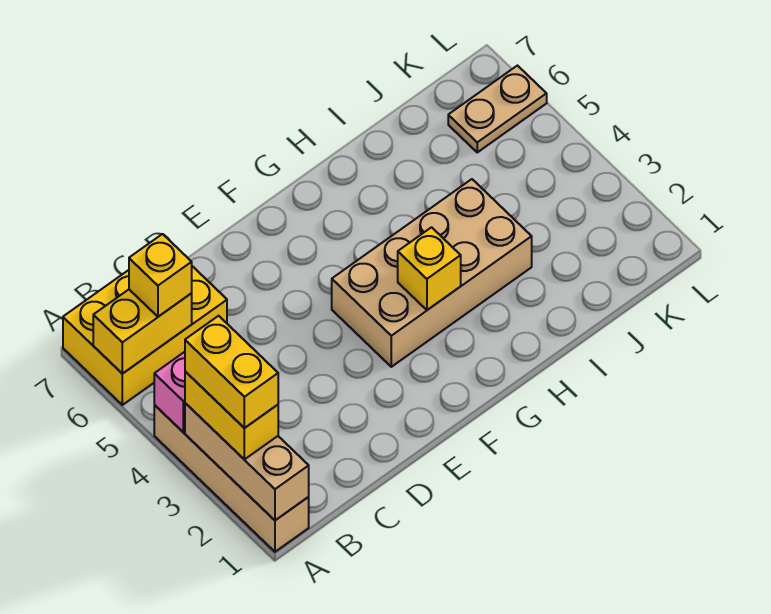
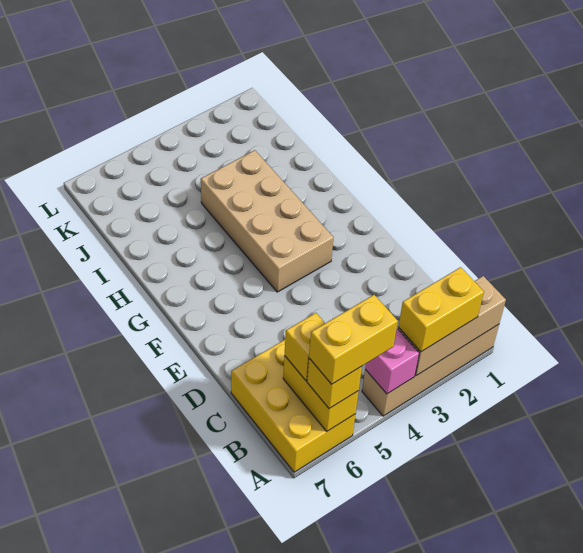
yellow 1x2 brick [185,316,278,428] -> yellow 1x2 brick moved to [309,295,398,384]
yellow 1x1 brick [398,227,461,310] -> yellow 1x1 brick moved to [307,358,362,409]
tan 1x2 plate [448,66,547,152] -> none

